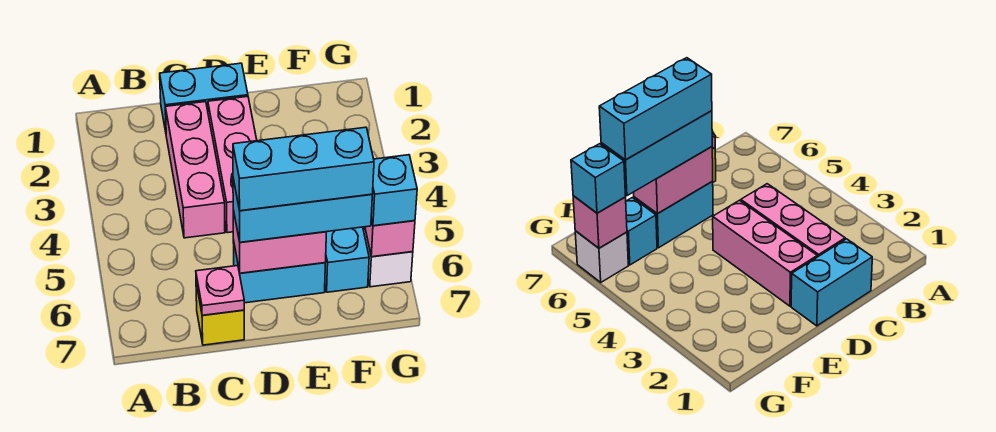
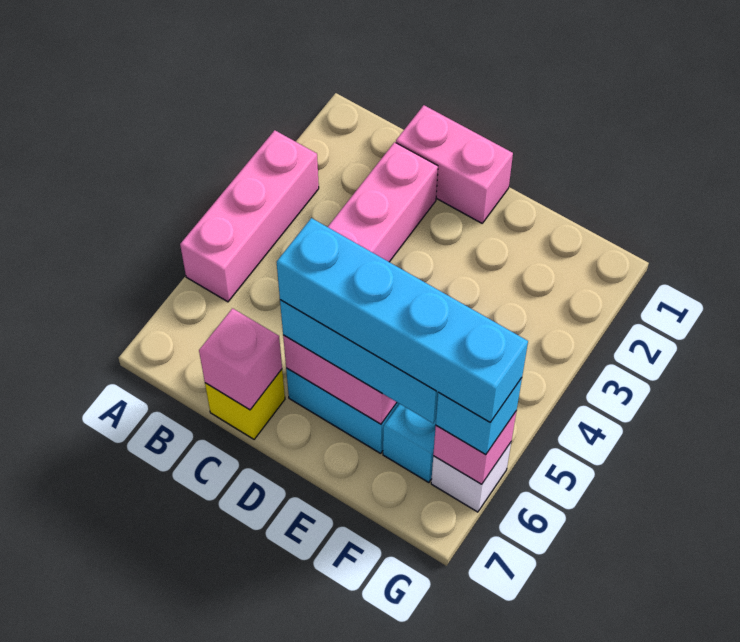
cyan 1x2 brick [160,63,248,132] -> pink 1x2 brick [396,105,513,223]
pink 1x1 plate [196,266,244,315] -> pink 1x1 brick [199,308,282,410]
pink 1x3 brick [208,96,257,233] -> pink 1x3 brick moved to [180,130,319,302]
cyan 1x3 brick [233,127,374,211] -> cyan 1x4 brick [277,218,528,422]

